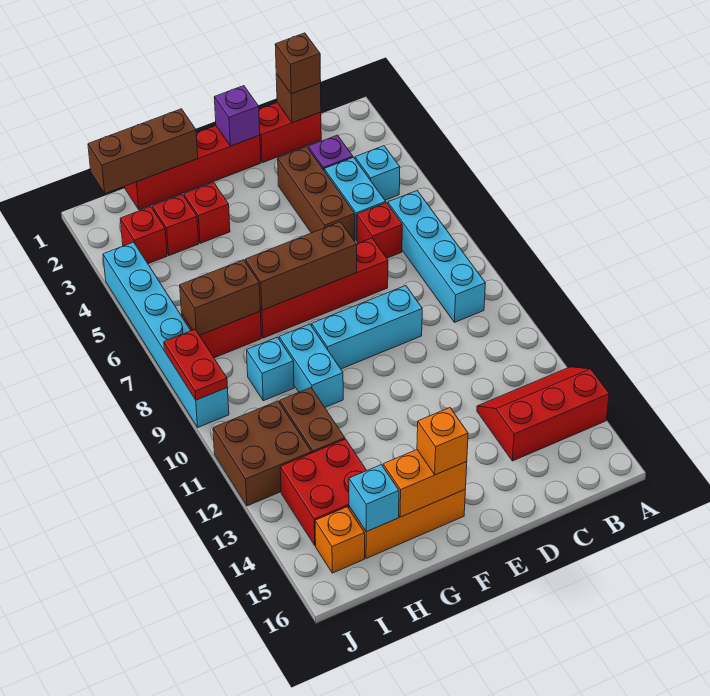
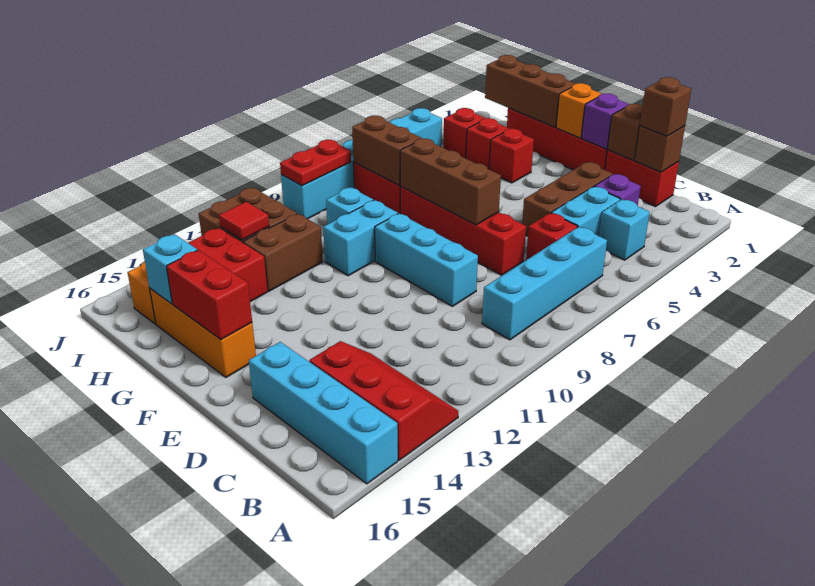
none -> cyan 1x4 brick [249,342,398,484]
none -> brown 1x1 brick [607,104,642,160]
orange 1x2 brick [383,450,467,517] -> red 1x2 brick [166,250,252,340]
orange 1x1 brick [417,408,468,475] -> orange 1x1 brick moved to [556,83,602,138]
none -> red 1x1 tile [219,202,269,240]

